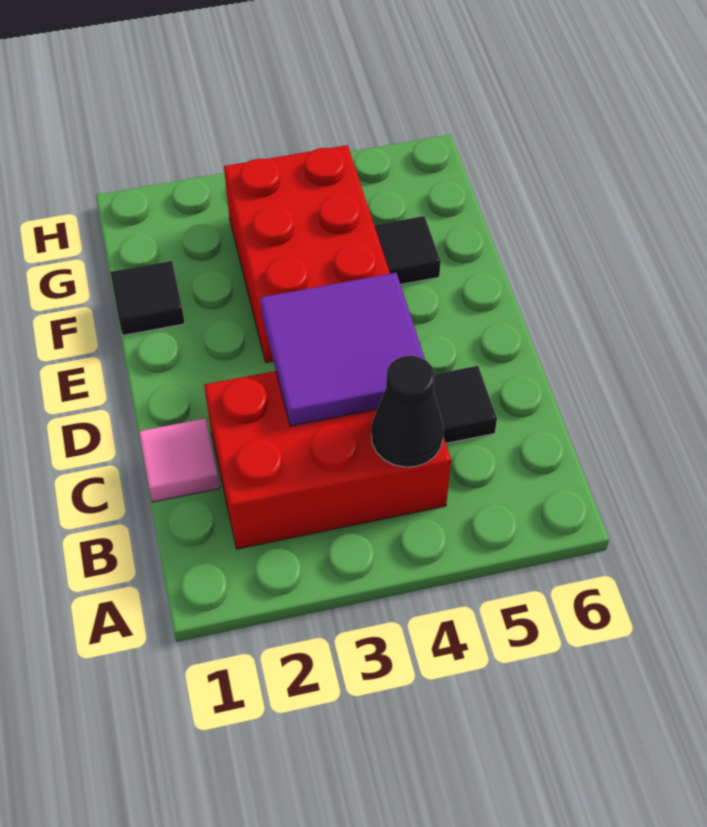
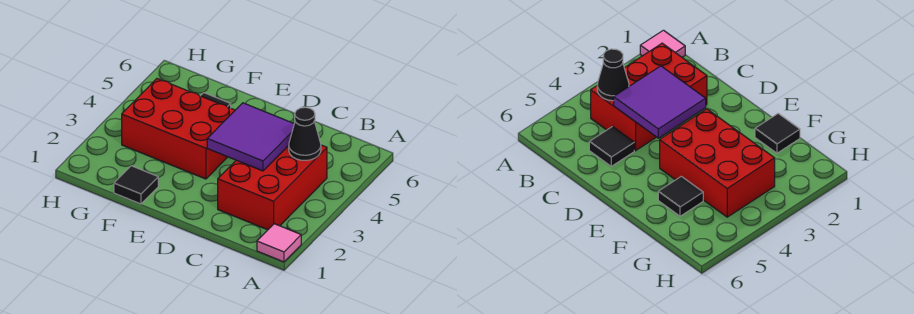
pink 1x1 tile [139,418,220,502] -> pink 1x1 tile moved to [257,224,301,262]

